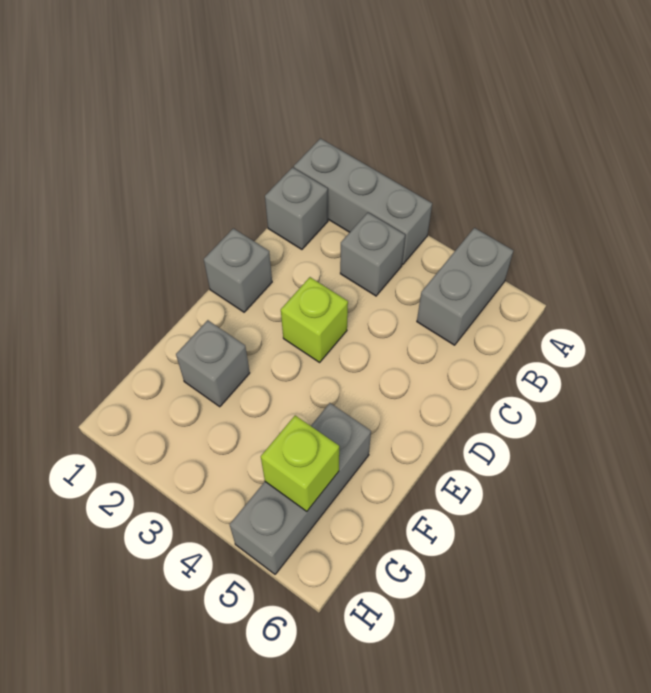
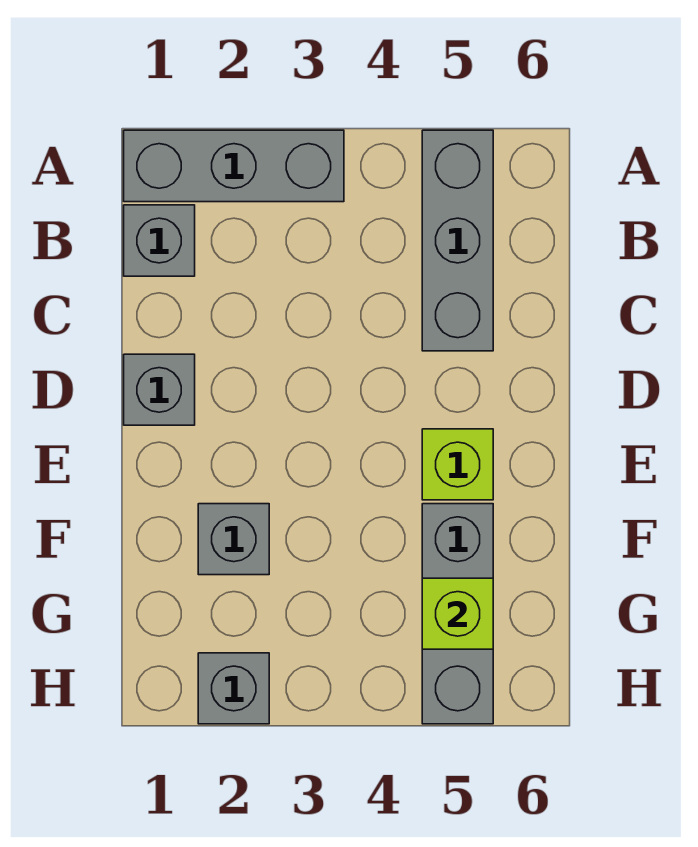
grey 1x2 brick [417,228,513,345] -> grey 1x3 brick [422,130,493,351]
grey 1x1 brick [340,213,405,296] -> grey 1x1 brick moved to [198,653,269,724]
lime 1x1 brick [281,277,348,362] -> lime 1x1 brick moved to [422,429,493,500]

